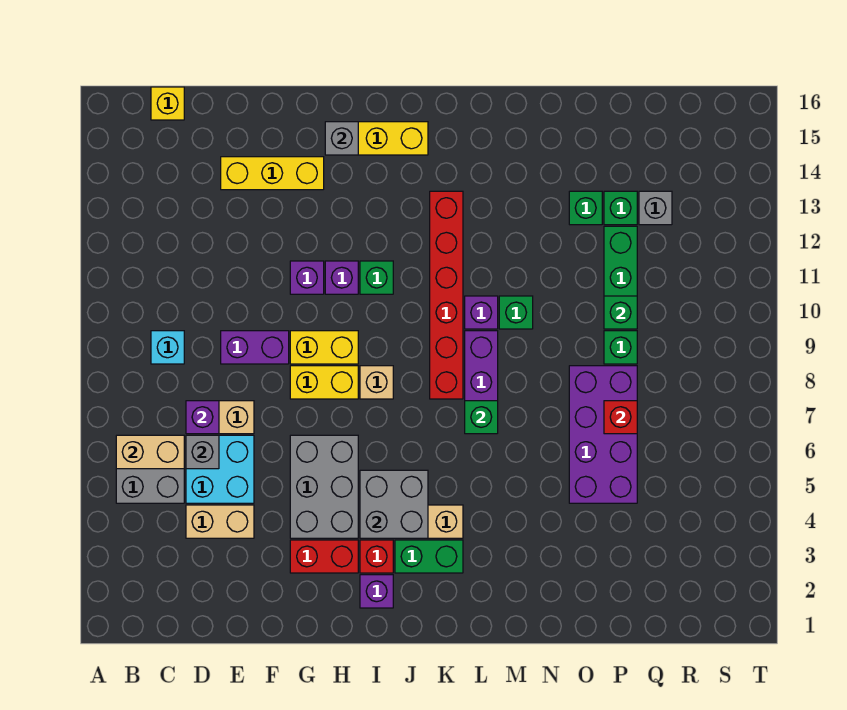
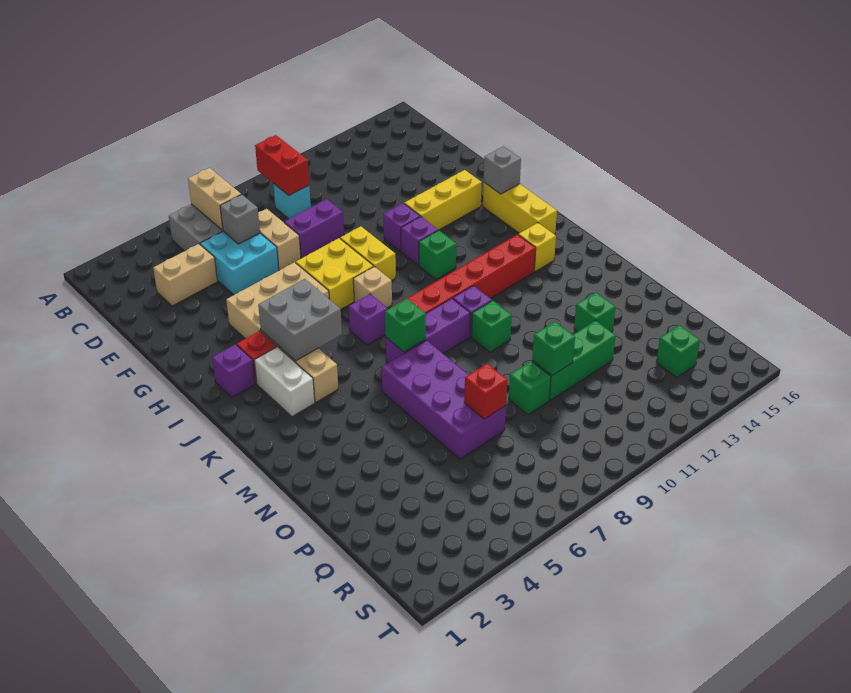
yellow 1x1 brick [151,87,184,120] -> yellow 1x1 brick moved to [518,223,556,272]
tan 1x2 brick [186,505,254,538] -> tan 1x2 brick turned to [153,244,217,306]
purple 1x1 brick [186,401,219,434] -> purple 1x1 brick moved to [349,294,388,345]
purple 1x2 brick [221,331,289,364] -> purple 1x2 brick turned to [284,199,344,258]
yellow 1x3 brick [221,157,324,190] -> yellow 1x3 brick turned to [404,170,482,230]
red 1x2 brick [290,540,358,573] -> red 1x2 brick moved to [255,135,309,195]
grey 2x3 brick [290,435,358,538] -> tan 2x3 brick [226,262,329,339]
yellow 1x2 brick [290,366,358,399] -> yellow 2x2 brick [296,238,374,309]
green 1x2 brick [395,540,463,573] -> white 1x2 brick [254,347,315,417]
purple 2x4 brick [569,366,637,503] -> purple 2x4 brick turned to [382,340,506,459]
green 1x1 brick [604,191,637,225] -> green 1x1 brick moved to [656,325,700,377]
grey 1x1 brick [639,191,672,225] -> none

